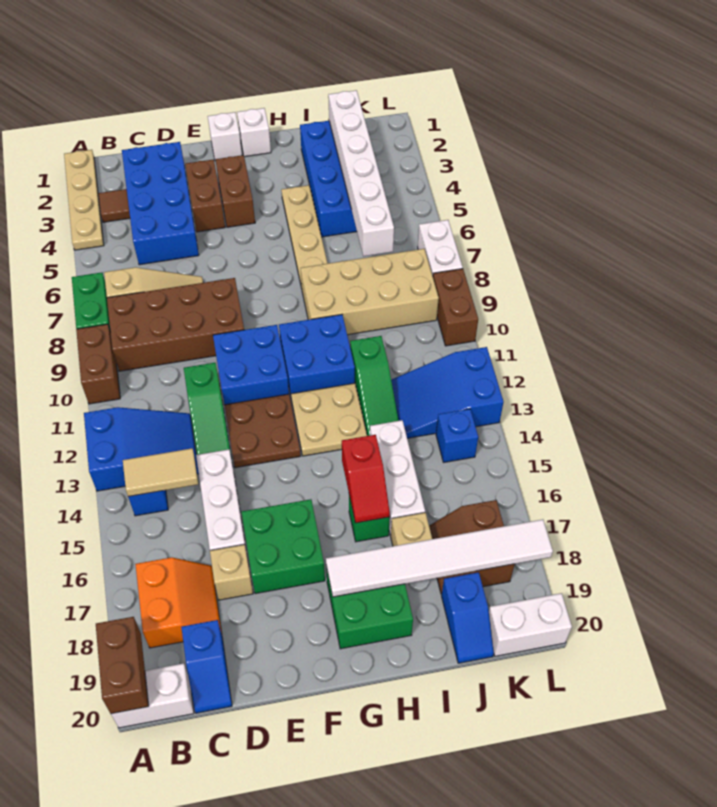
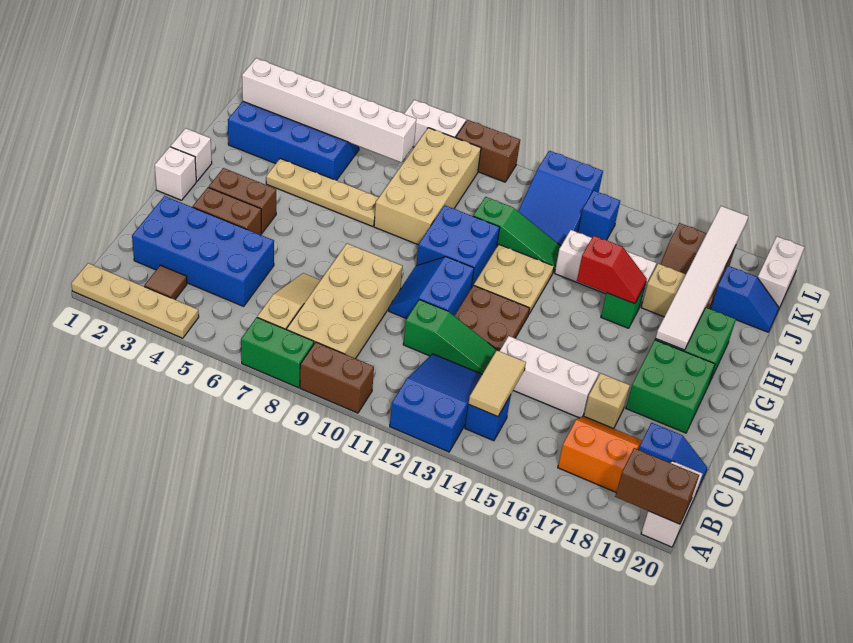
brown 2x4 brick [107,278,244,371] -> tan 2x4 brick [287,243,403,359]
blue 2x2 brick [213,325,289,405] -> blue 2x2 slope [389,257,474,319]
green 2x2 brick [241,499,325,594] -> green 2x2 brick moved to [626,340,715,433]

